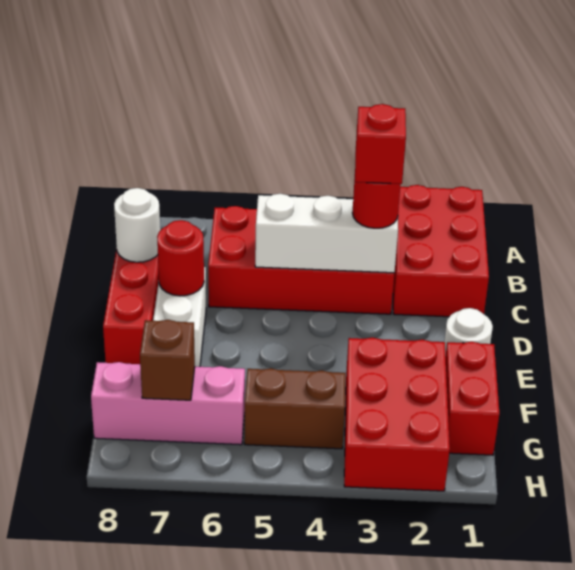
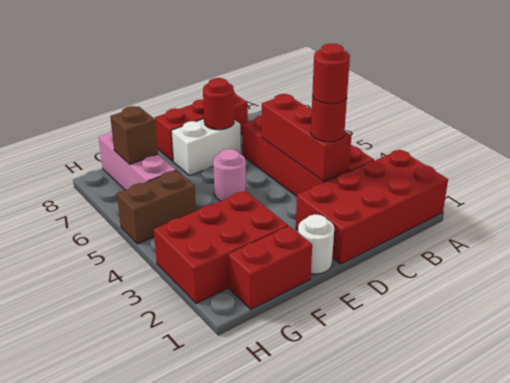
red 2x3 brick [393,185,489,317] -> red 2x4 brick [296,150,448,264]
white 1x3 brick [255,194,398,273] -> red 1x3 brick [261,94,351,181]
red 1x1 brick [355,104,406,184] -> red 1x1 round brick [312,43,350,104]
white 1x1 round brick [114,188,160,262] -> none
none -> pink 1x1 round brick [213,149,246,201]
brown 1x2 brick [244,368,346,449] -> brown 1x2 brick turned to [117,170,196,244]

